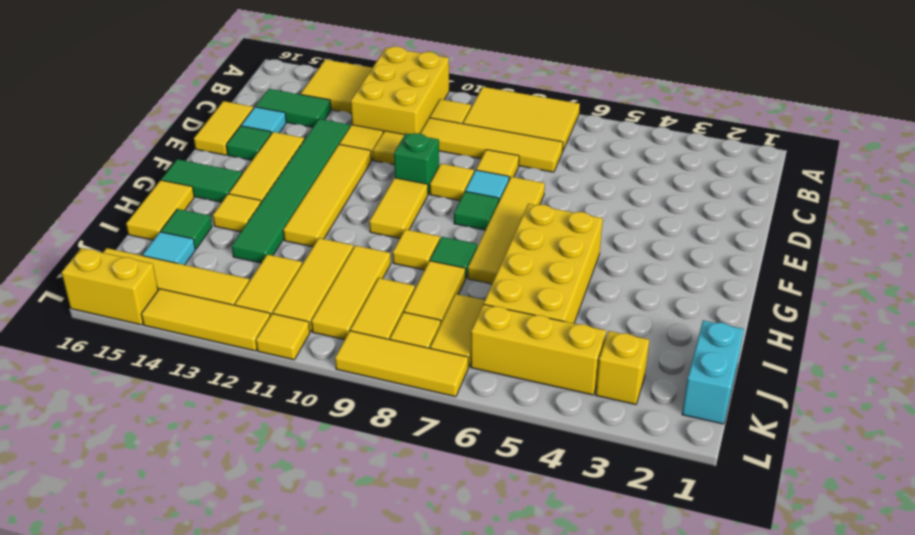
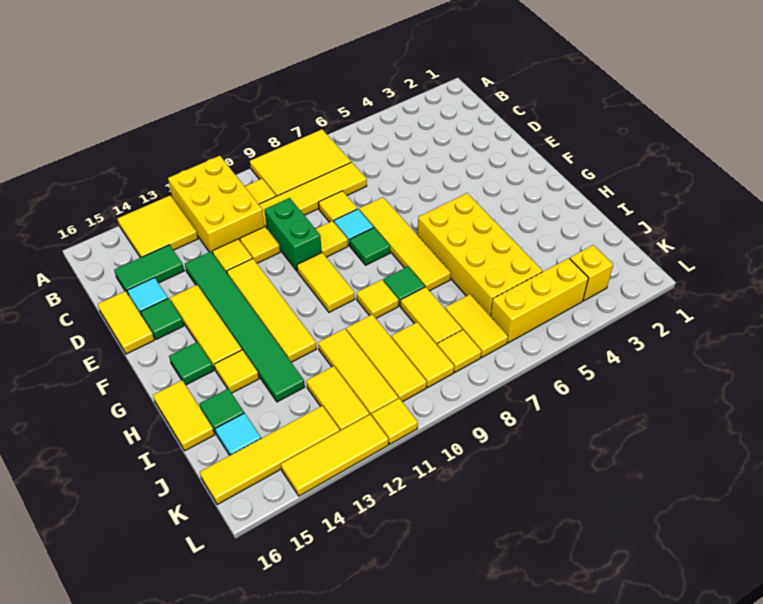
green 1x1 brick [394,133,439,194] -> green 1x2 brick [264,198,322,271]
green 1x2 tile [161,159,242,202] -> green 1x1 tile [169,342,214,385]
cyan 1x2 brick [682,320,744,424] -> none
yellow 1x3 tile [335,331,468,397] -> none
yellow 1x2 brick [61,248,158,325] -> none

